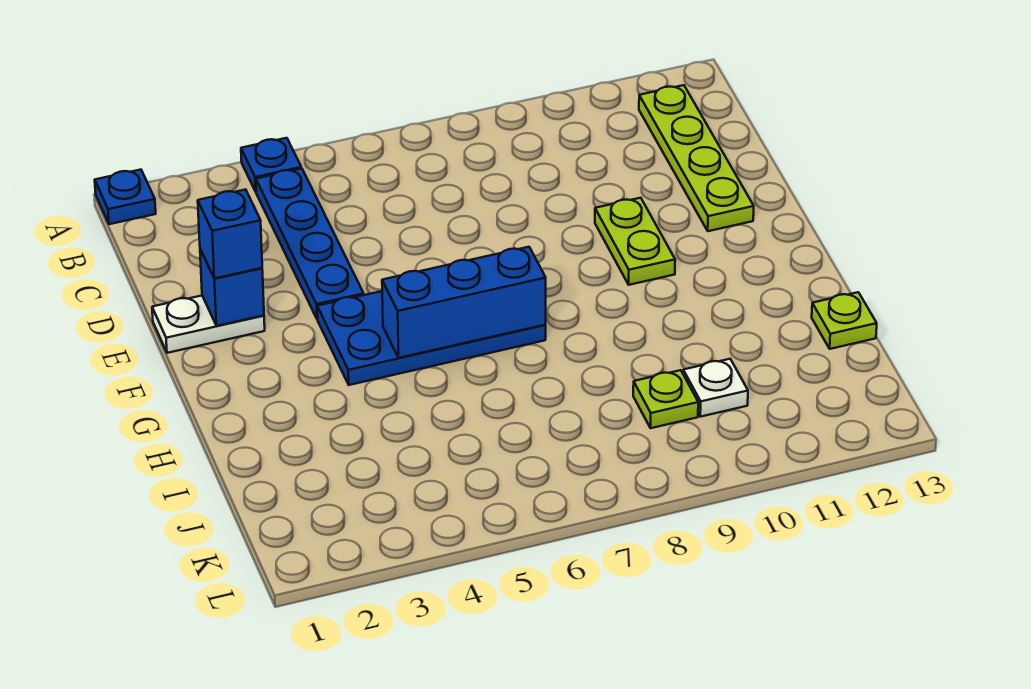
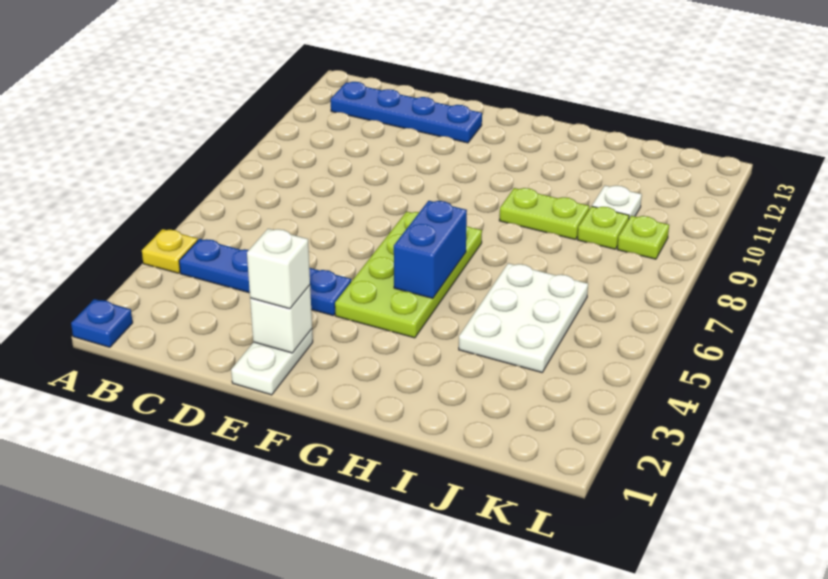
blue 1x1 plate [241,138,301,191] -> yellow 1x1 plate [142,229,198,273]
lime 1x4 plate [639,85,754,231] -> blue 1x4 plate [331,82,482,143]
blue 1x1 brick [200,249,264,326] -> white 1x1 brick [250,285,312,353]
blue 1x1 brick [198,190,262,278] -> white 1x1 brick [247,229,310,309]
lime 1x2 plate [595,198,675,285] -> lime 1x2 plate moved to [499,188,590,240]
blue 2x4 plate [317,291,546,385] -> lime 2x4 plate [335,212,482,338]
blue 1x3 brick [382,247,546,358] -> blue 1x2 brick [394,201,467,298]
none -> white 2x3 plate [459,263,588,372]
lime 1x1 plate [812,292,877,349] -> lime 1x1 plate moved to [617,216,669,259]

